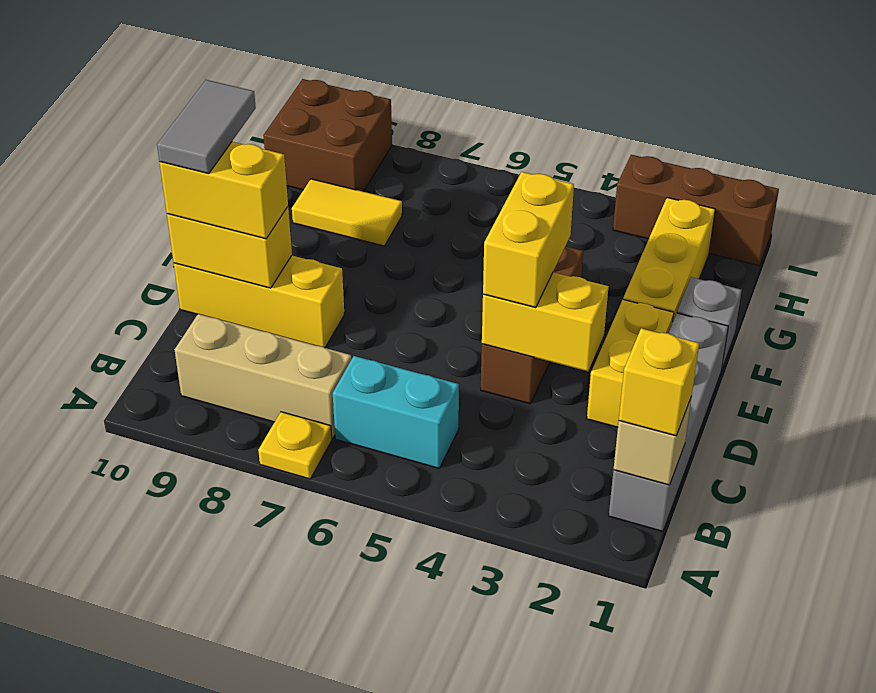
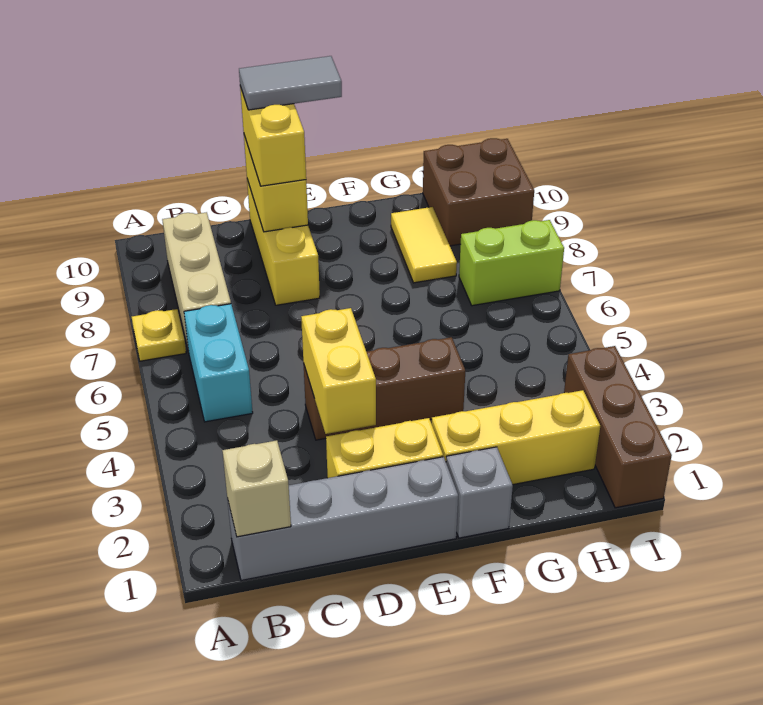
yellow 1x1 brick [619,328,699,436] -> none
yellow 1x2 brick [483,172,574,308] -> none
none -> lime 1x2 brick [459,220,564,306]

